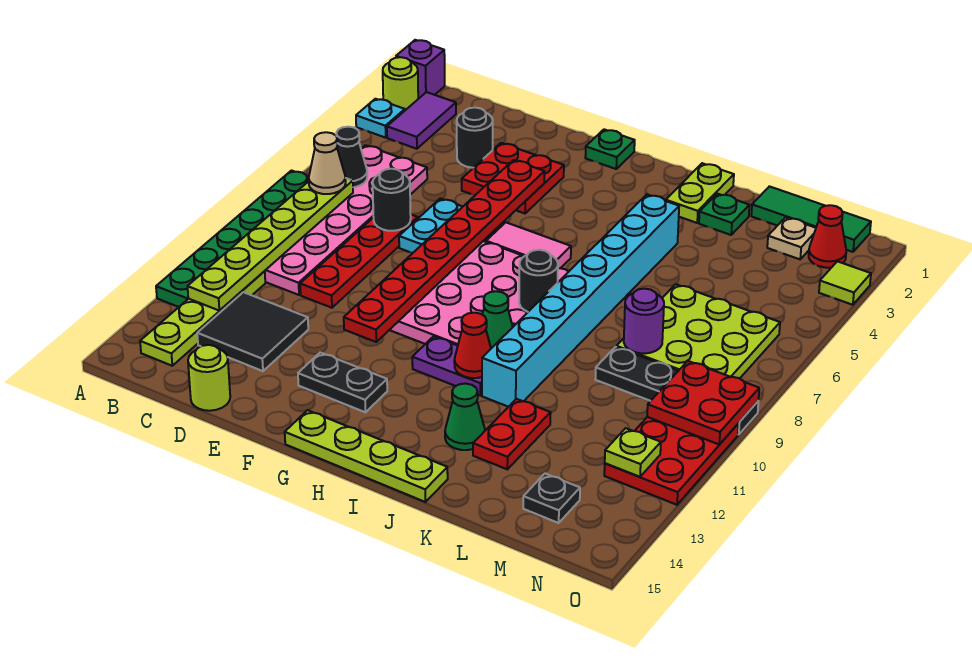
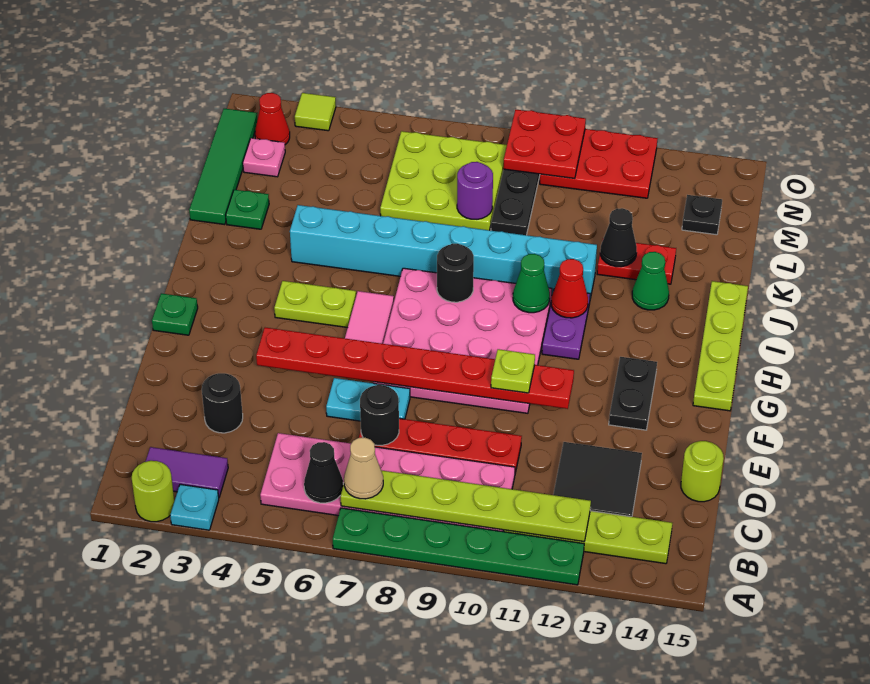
purple 1x1 brick [396,40,445,99] -> none
red 2x2 plate [462,143,564,213] -> none
lime 1x2 plate [666,163,734,223] -> lime 1x2 plate moved to [274,281,356,328]
none -> black 1x1 cone [600,208,637,267]
green 1x3 tile [751,186,871,252] -> green 1x4 tile [189,109,258,225]
tan 1x1 plate [767,217,816,259] -> pink 1x1 plate [243,138,285,177]
lime 1x1 plate [605,428,661,477] -> lime 1x1 plate moved to [491,349,535,393]

